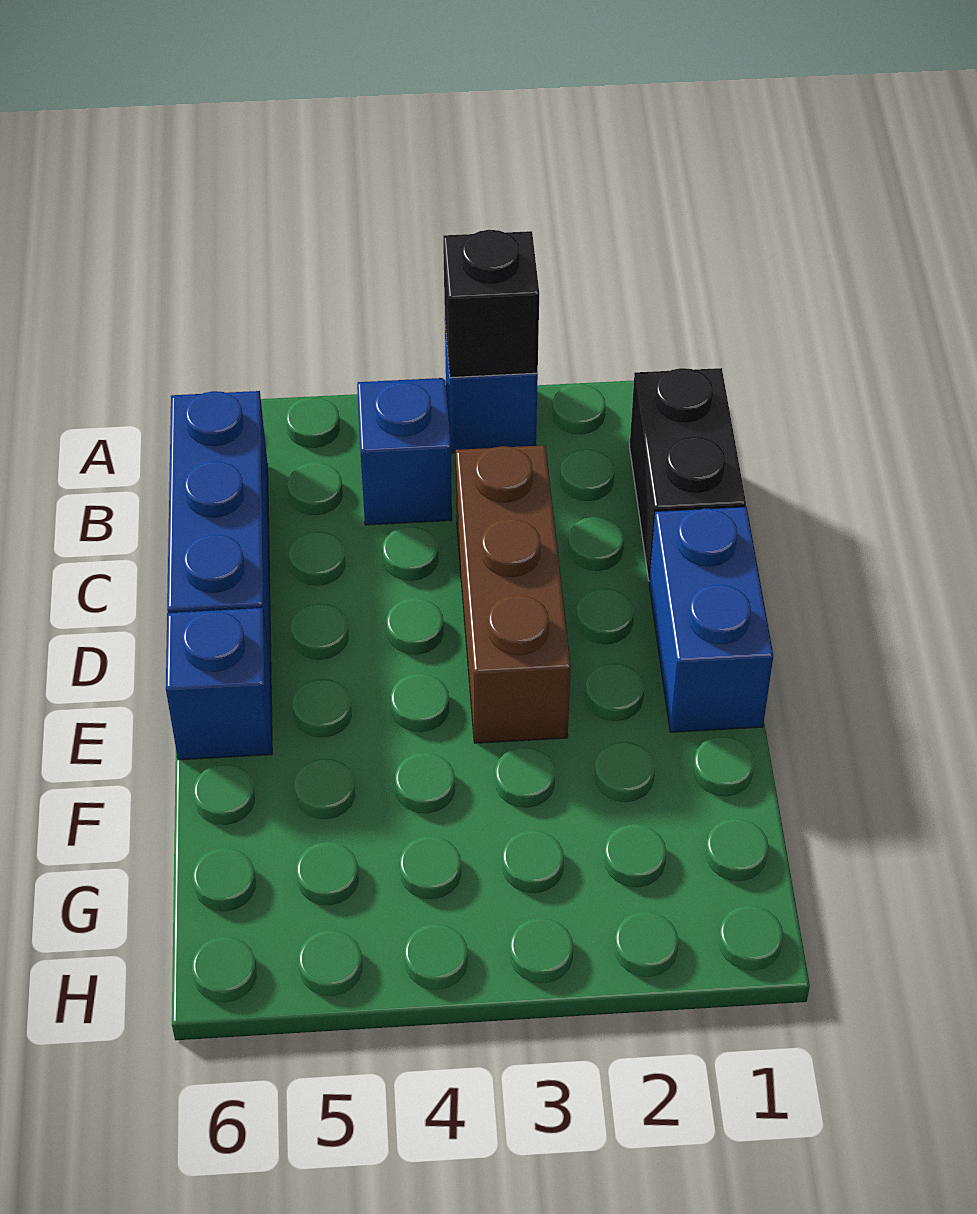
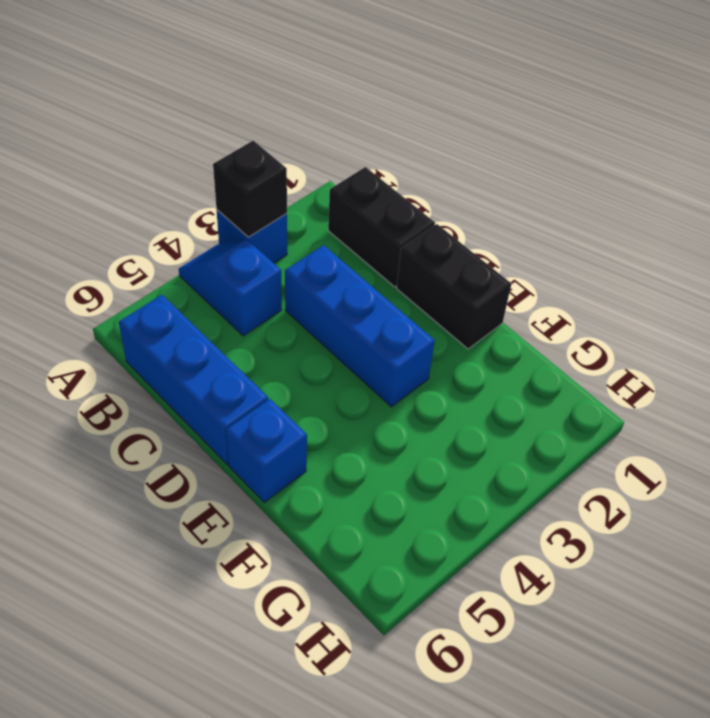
brown 1x3 brick [456,445,571,743] -> blue 1x3 brick [285,245,435,407]
blue 1x2 brick [649,507,773,732] -> black 1x2 brick [397,224,512,349]

